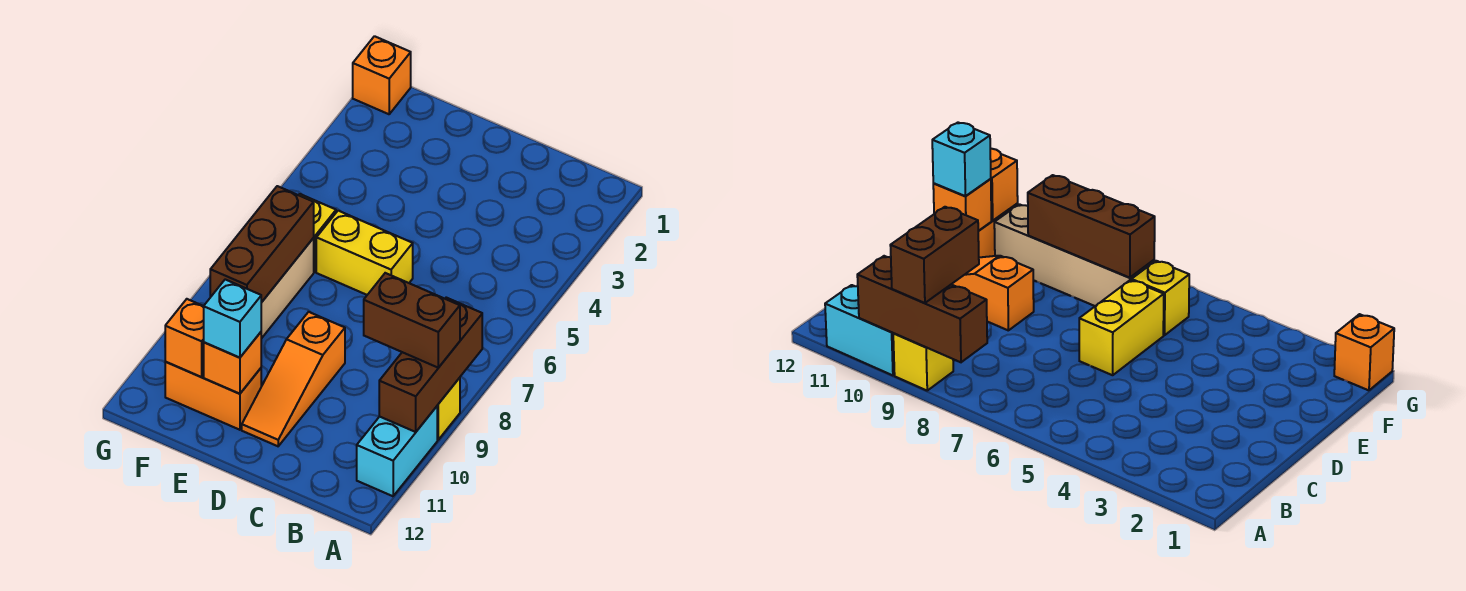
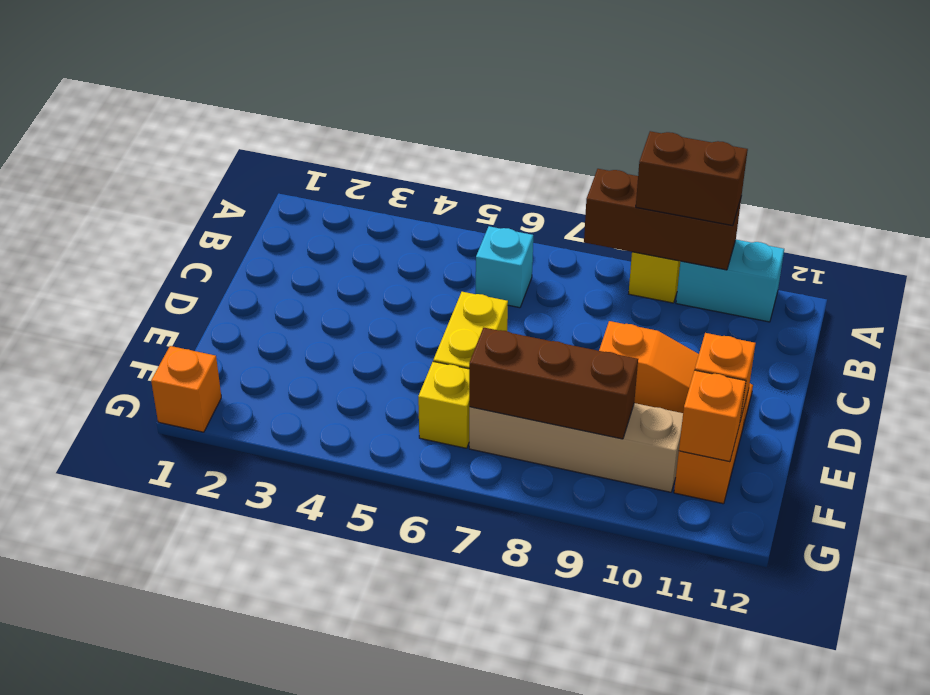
brown 1x2 brick [364,273,460,368] -> brown 1x2 brick turned to [636,131,748,226]
cyan 1x1 brick [204,280,262,358] -> cyan 1x1 brick moved to [476,226,533,308]

